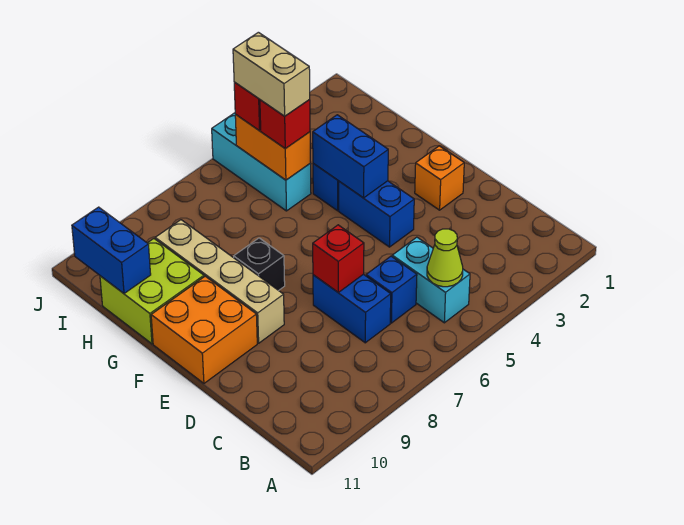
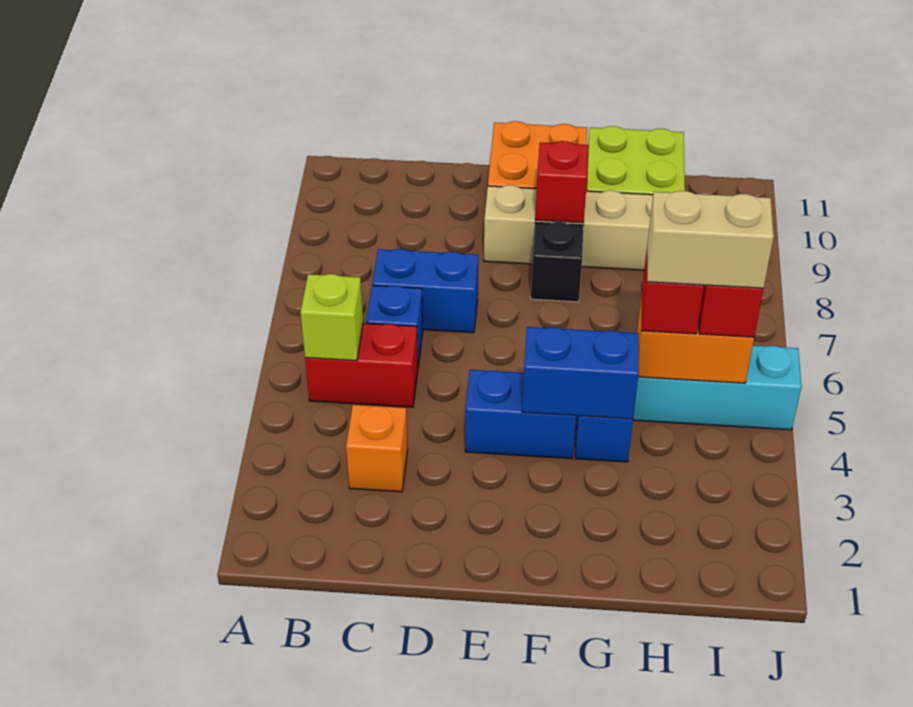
cyan 1x2 brick [392,237,470,323] -> red 1x2 brick [305,323,418,407]
lime 1x1 cone [427,229,463,287] -> lime 1x1 brick [300,274,363,361]
red 1x1 brick [313,225,364,292] -> red 1x1 brick moved to [535,141,588,223]
orange 1x1 brick [415,146,464,210] -> orange 1x1 brick moved to [346,405,408,492]
blue 1x2 brick [72,207,151,293] -> none

